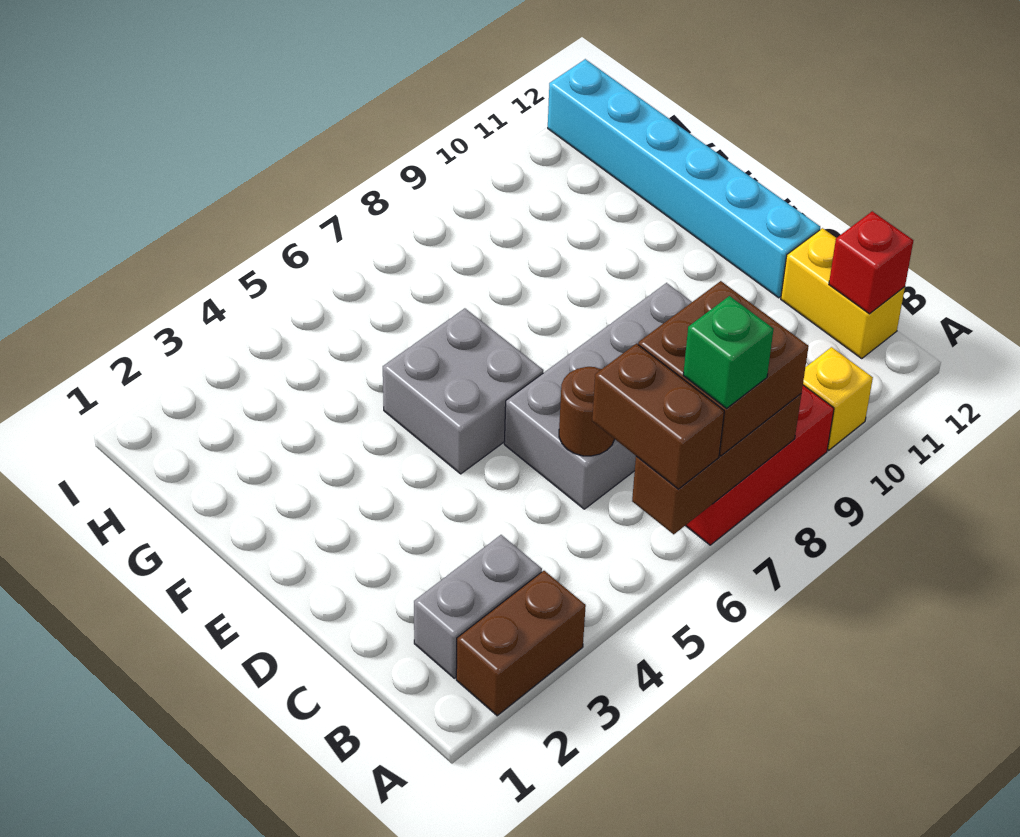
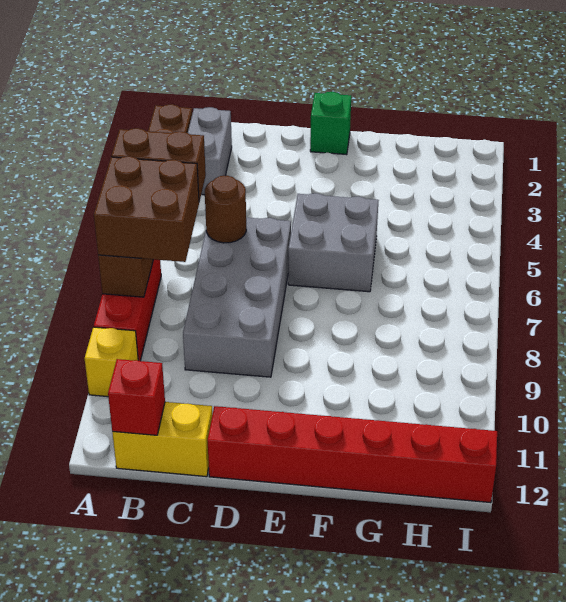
green 1x1 brick [683,296,774,408] -> green 1x1 brick moved to [310,92,351,155]
cyan 1x6 brick [548,59,820,298] -> red 1x6 brick [207,406,497,503]

